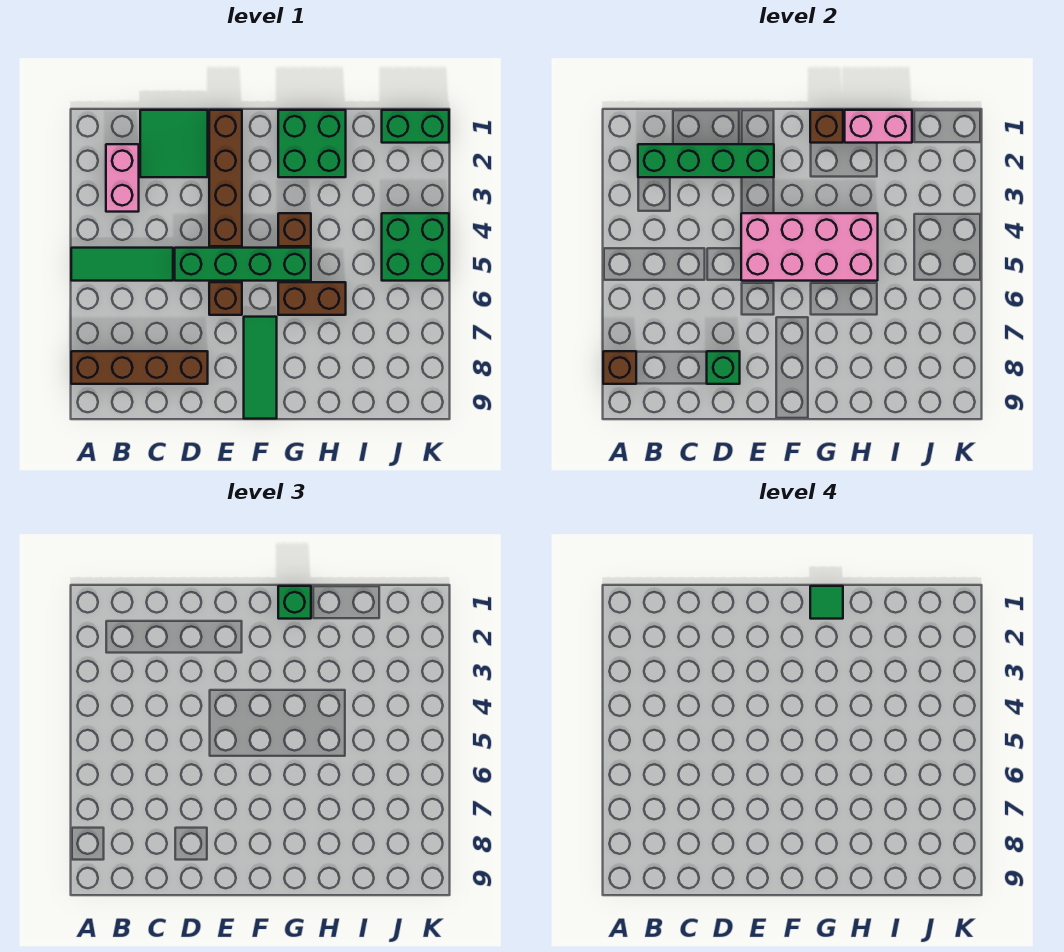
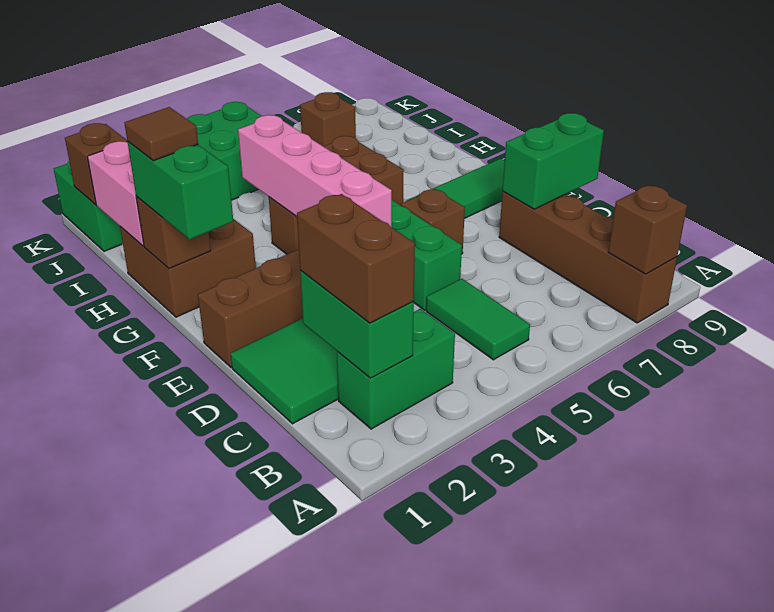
green 1x3 tile [71,248,173,281] -> green 1x2 tile [426,279,530,360]
pink 1x2 brick [106,144,139,212] -> green 1x2 brick [337,309,455,429]
green 1x4 brick [638,144,774,177] -> green 1x2 brick [300,271,414,378]
none -> brown 1x2 brick [297,194,415,323]
green 1x1 brick [707,351,740,384] -> green 1x2 brick [503,113,604,209]
pink 2x4 brick [741,213,878,281] -> pink 1x4 brick [238,115,392,227]
green 2x2 brick [278,110,346,177] -> brown 2x2 brick [120,219,256,317]
green 1x1 brick [278,586,311,619] -> green 1x2 brick [128,142,233,240]
green 1x1 tile [810,586,843,619] -> brown 1x1 tile [125,107,198,161]
none -> brown 1x1 brick [65,123,128,204]
none -> brown 1x1 brick [300,92,356,146]

